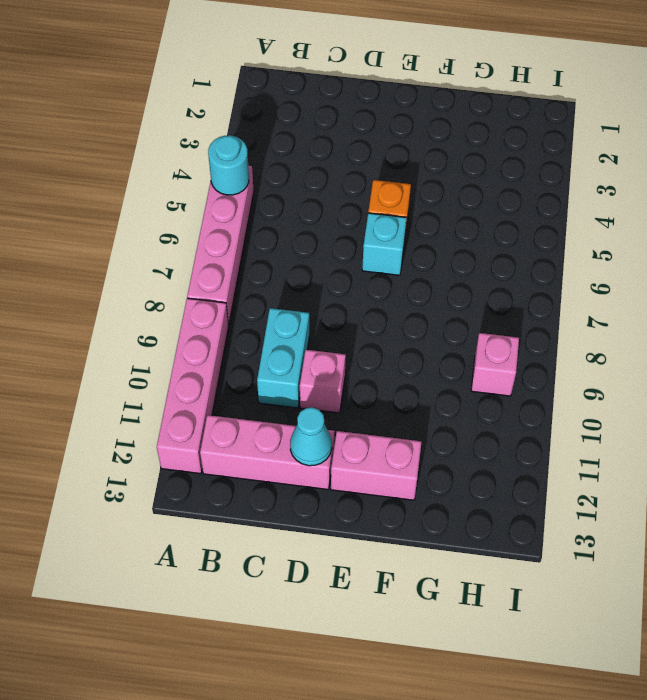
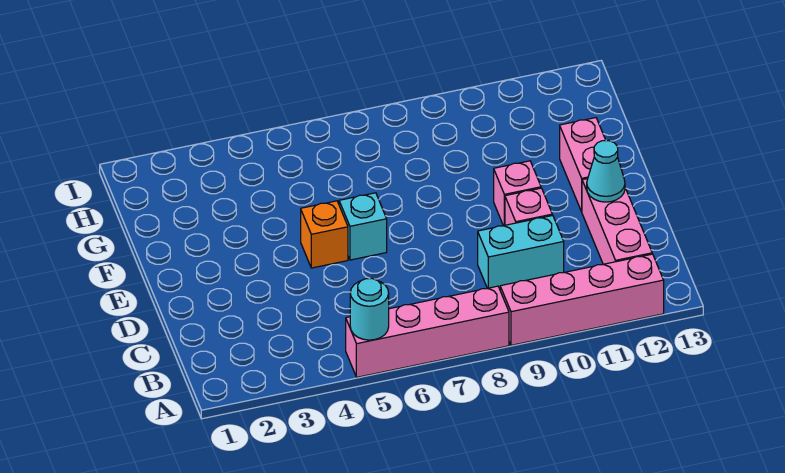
pink 1x1 brick [471,333,519,396] -> pink 1x1 brick moved to [494,161,541,226]

